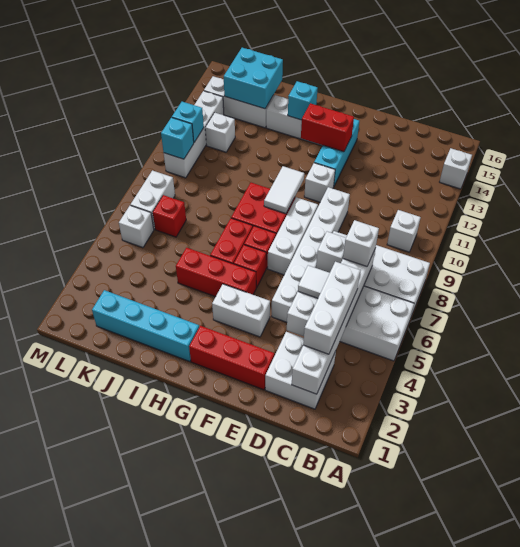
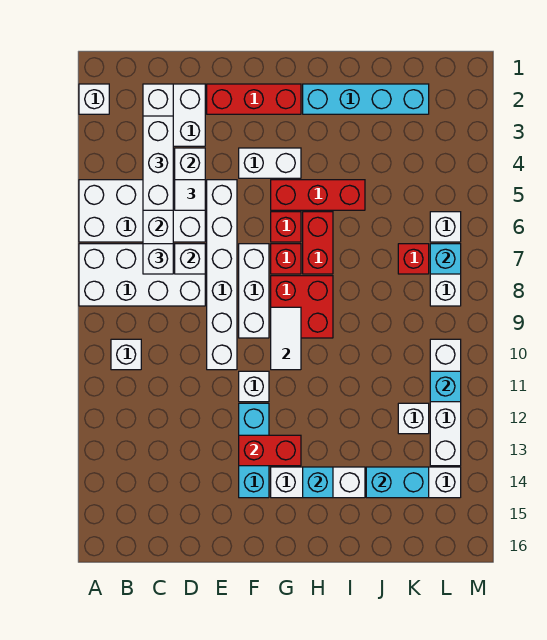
white 1x1 brick [440,148,472,189] -> white 1x1 brick moved to [79,84,109,114]
cyan 2x2 brick [223,48,283,109] -> cyan 1x2 brick [366,467,429,498]
cyan 1x1 brick [161,117,194,159] -> cyan 1x1 brick moved to [430,244,461,274]

